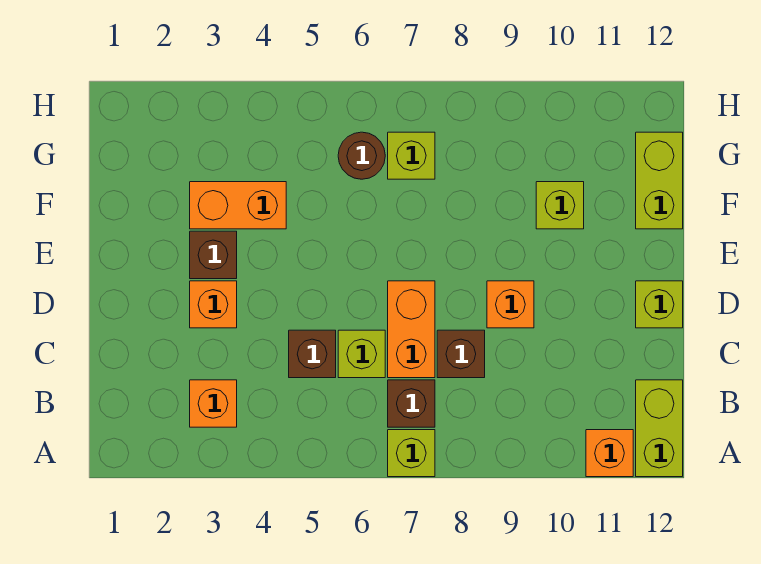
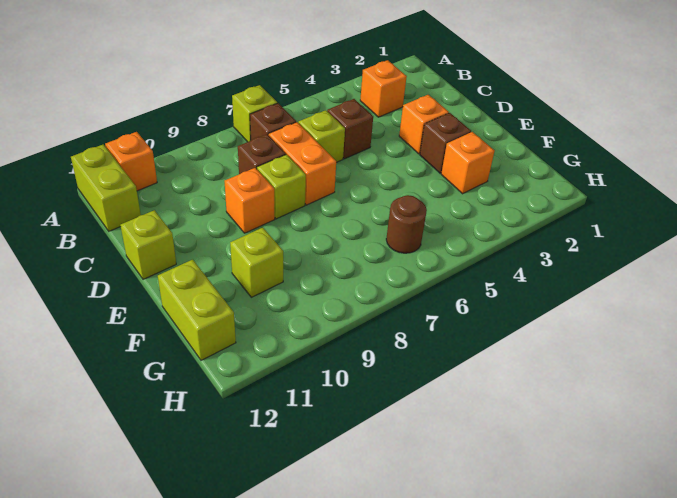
orange 1x2 brick [190,182,286,229] -> orange 1x1 brick [441,132,494,194]
lime 1x1 brick [388,132,435,179] -> lime 1x1 brick moved to [257,155,306,219]

